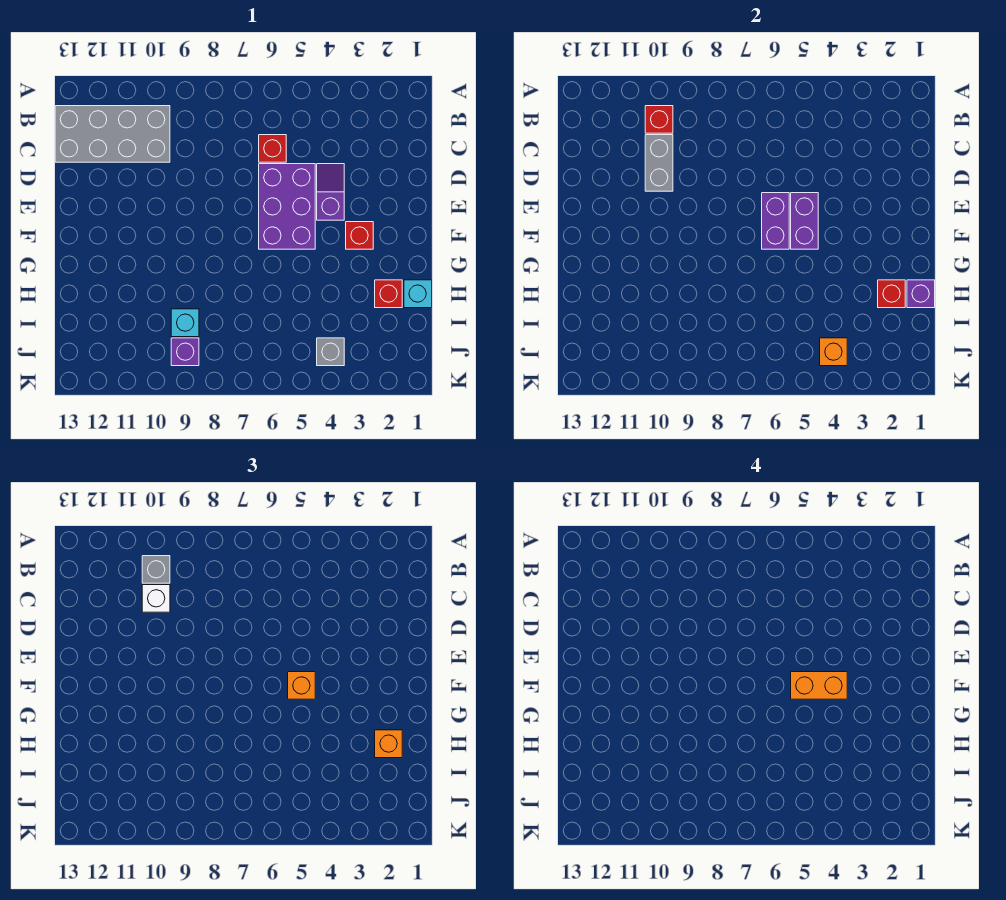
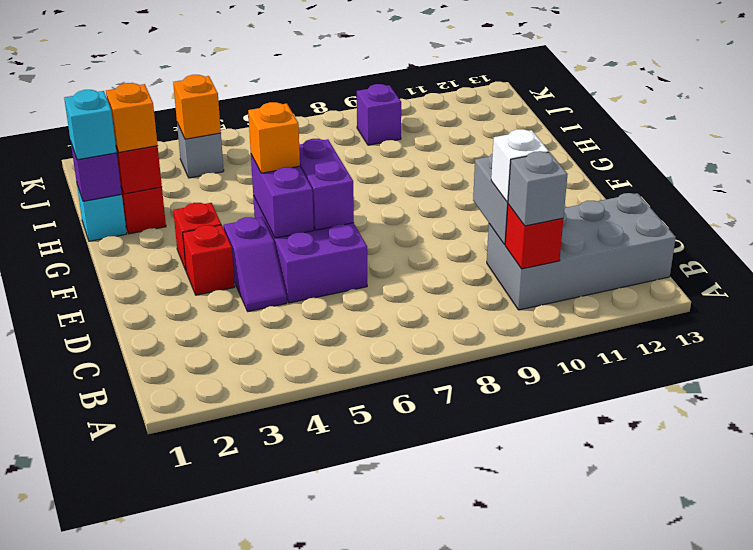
red 1x1 brick [259,135,286,162] -> red 1x1 brick moved to [183,225,235,295]
orange 1x2 brick [791,672,847,699] -> none
cyan 1x1 brick [171,309,199,337] -> cyan 1x1 brick moved to [64,90,117,160]

